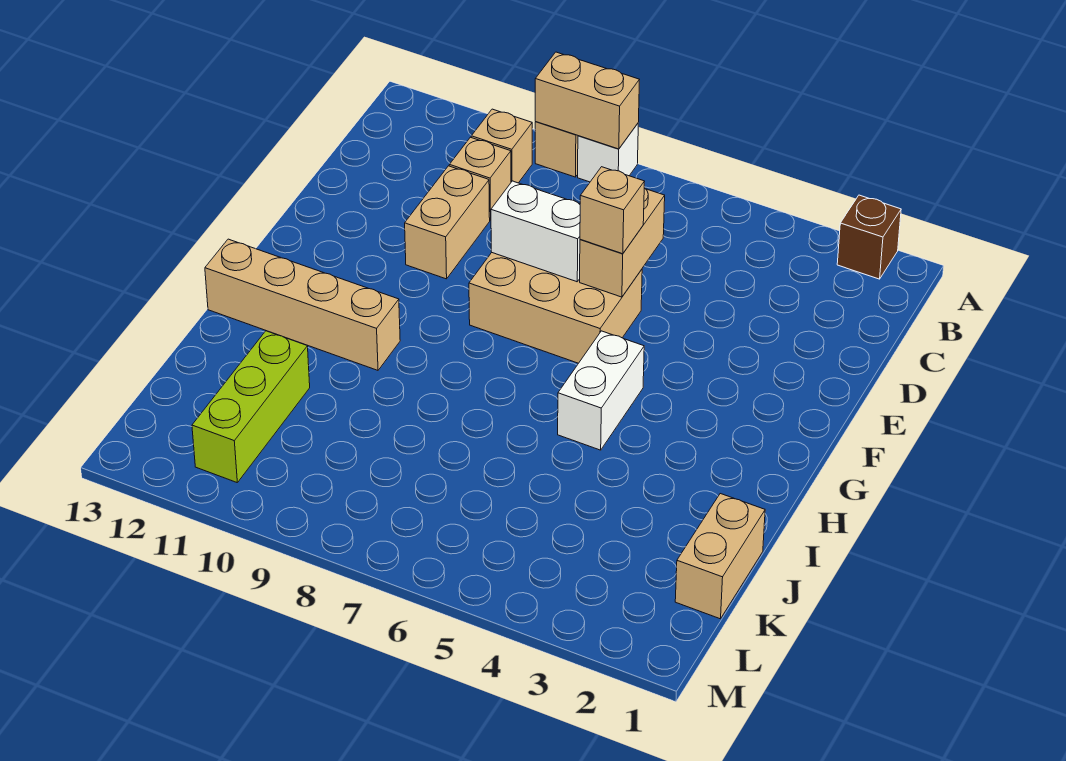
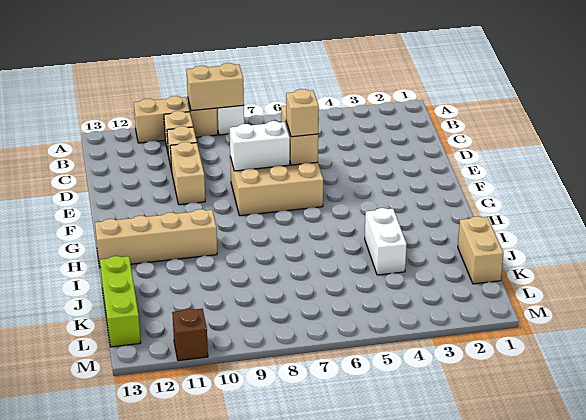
brown 1x1 brick [837,195,901,279] -> brown 1x1 brick moved to [172,309,208,361]
none -> tan 1x2 brick [134,96,190,143]
white 1x2 brick [558,331,644,450] -> white 1x2 brick moved to [365,208,407,275]
lime 1x3 brick [192,331,310,482] -> lime 1x3 brick moved to [100,256,141,347]

